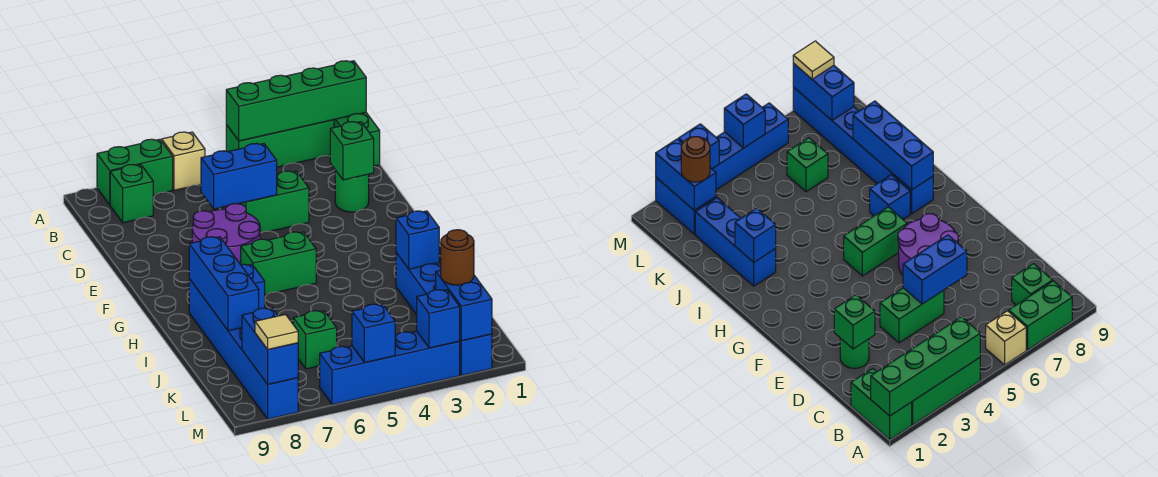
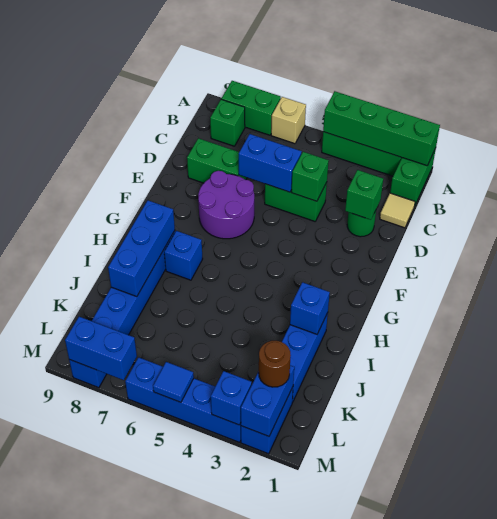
green 1x2 brick [241,232,316,295] -> green 1x2 brick moved to [187,138,247,183]
green 1x1 brick [293,311,337,369] -> green 1x1 brick moved to [291,152,329,201]
blue 1x2 brick [242,308,298,384] -> blue 1x2 brick turned to [65,317,137,380]
blue 1x1 brick [352,304,395,363] -> blue 1x1 tile [153,362,194,402]
tan 1x1 tile [255,314,298,349] -> tan 1x1 tile moved to [380,193,415,228]

